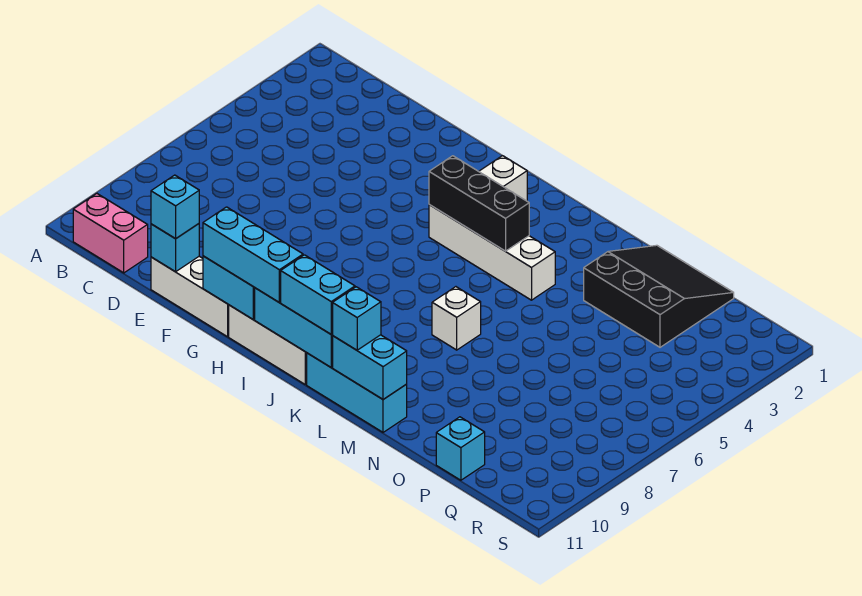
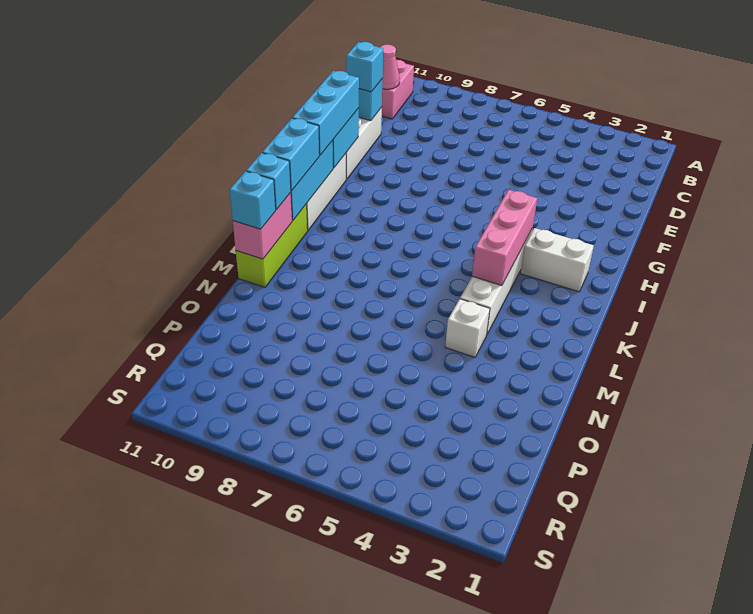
none -> pink 1x1 cone [380,45,400,89]
black 1x3 brick [429,156,529,251] -> pink 1x3 brick [472,190,537,285]
cyan 1x3 brick [307,353,407,432] -> lime 1x3 brick [236,204,308,287]
white 1x1 brick [432,287,481,350] -> white 1x1 brick moved to [445,299,490,357]
cyan 1x2 brick [333,335,407,399] -> pink 1x2 brick [233,192,292,259]
black 3x3 slope [584,245,734,347] -> none
cyan 1x1 brick [436,417,485,480] -> cyan 1x1 brick moved to [230,171,276,229]

